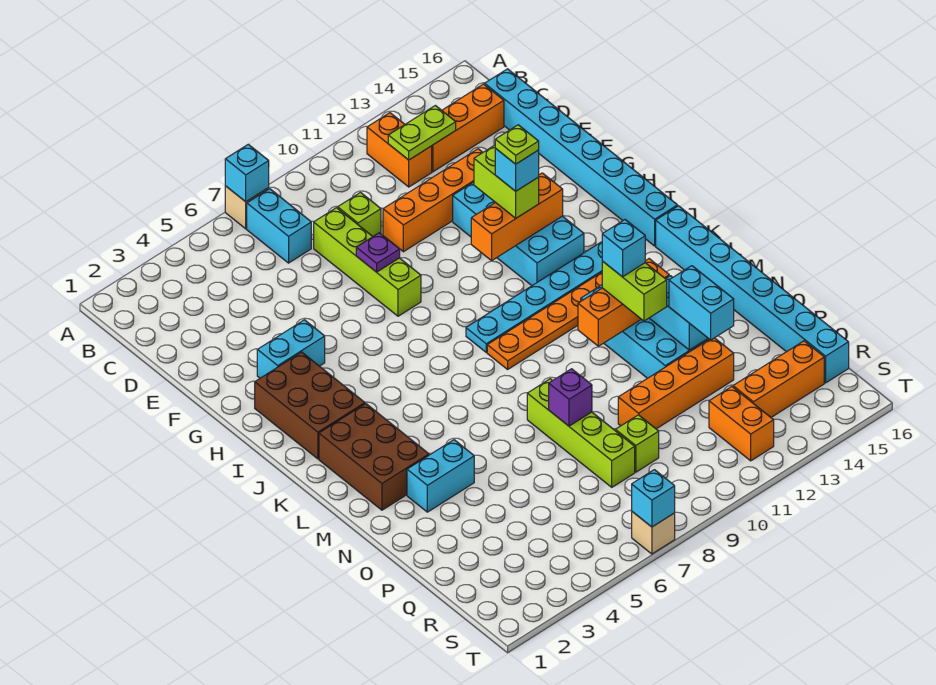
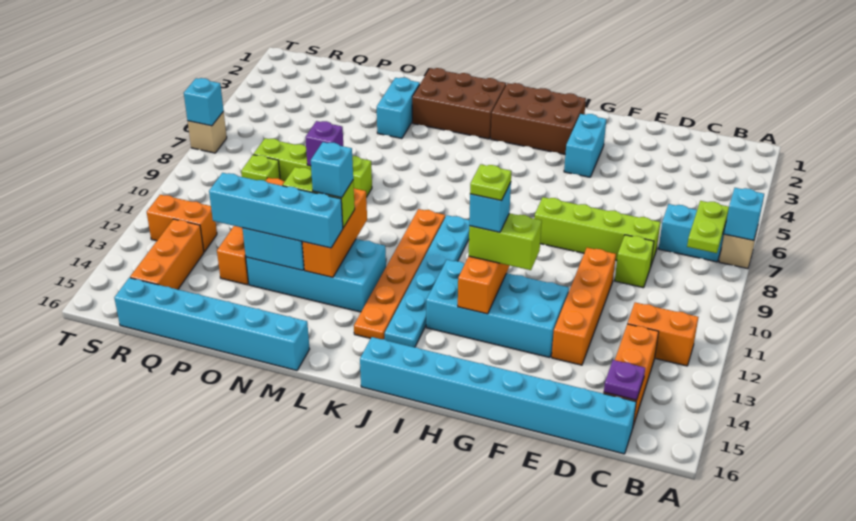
lime 1x2 plate [388,106,456,160] -> lime 1x2 plate moved to [687,201,729,253]
purple 1x1 plate [356,233,400,272] -> purple 1x1 plate moved to [604,360,645,400]
cyan 1x8 brick [656,206,849,383] -> cyan 1x6 brick [114,278,310,371]
cyan 1x2 brick [669,266,734,340] -> cyan 1x4 brick [209,173,343,248]

